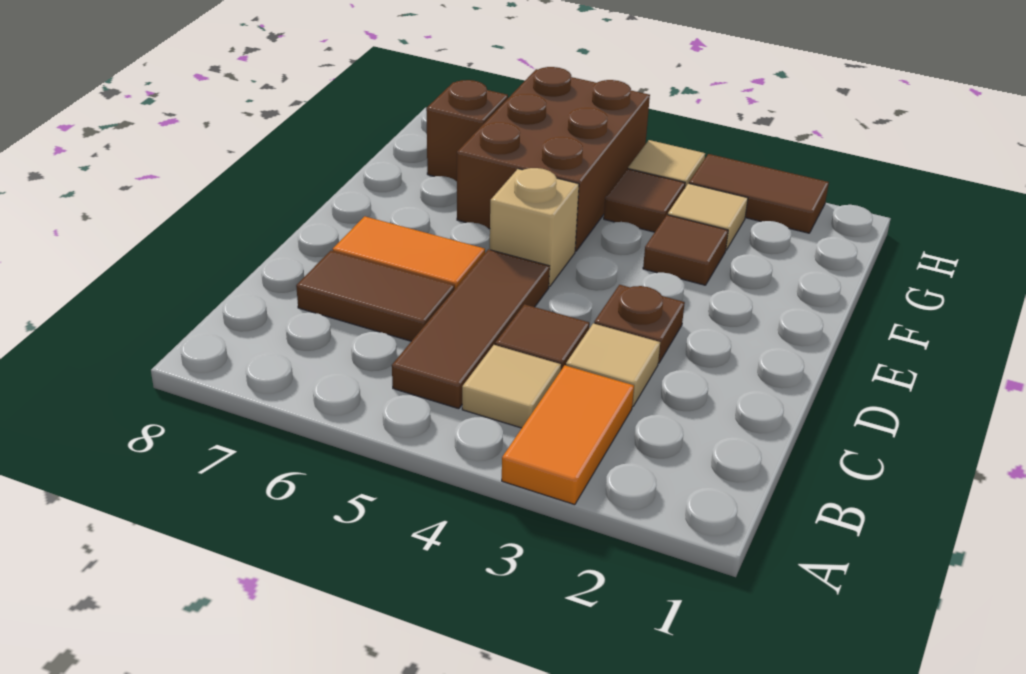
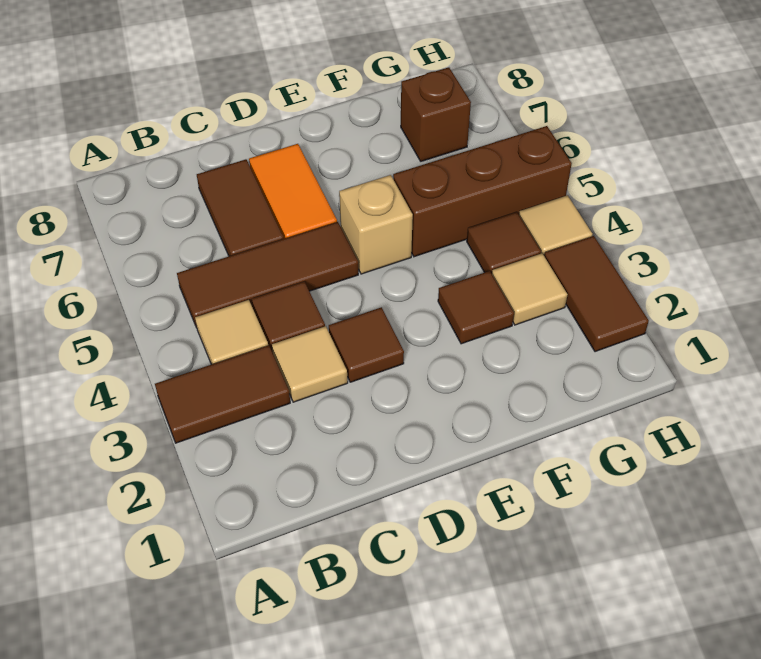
orange 1x2 tile [502,365,634,505] -> brown 1x2 tile [155,345,290,443]
brown 1x1 plate [594,285,685,363] -> brown 1x1 tile [329,307,404,382]
brown 2x3 brick [457,67,650,251] -> brown 1x3 brick [393,126,572,257]

